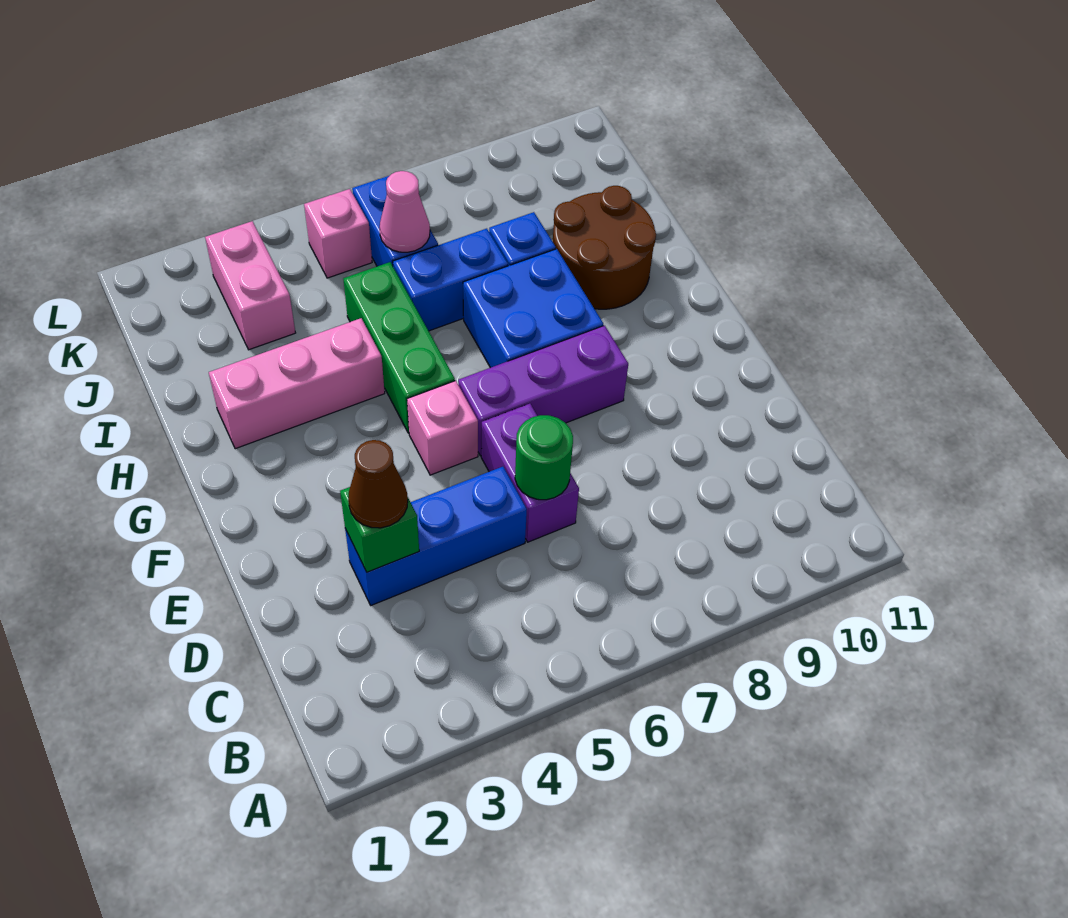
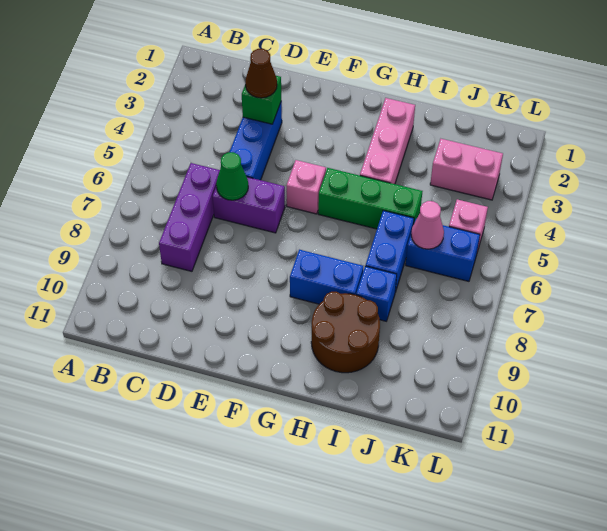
green 1x1 round brick [515,415,573,500] -> green 1x1 cone [216,152,248,200]
purple 1x3 brick [458,326,628,456] -> purple 1x3 brick moved to [159,163,220,271]
blue 2x2 brick [463,249,603,368] -> blue 1x2 brick [290,250,363,304]

